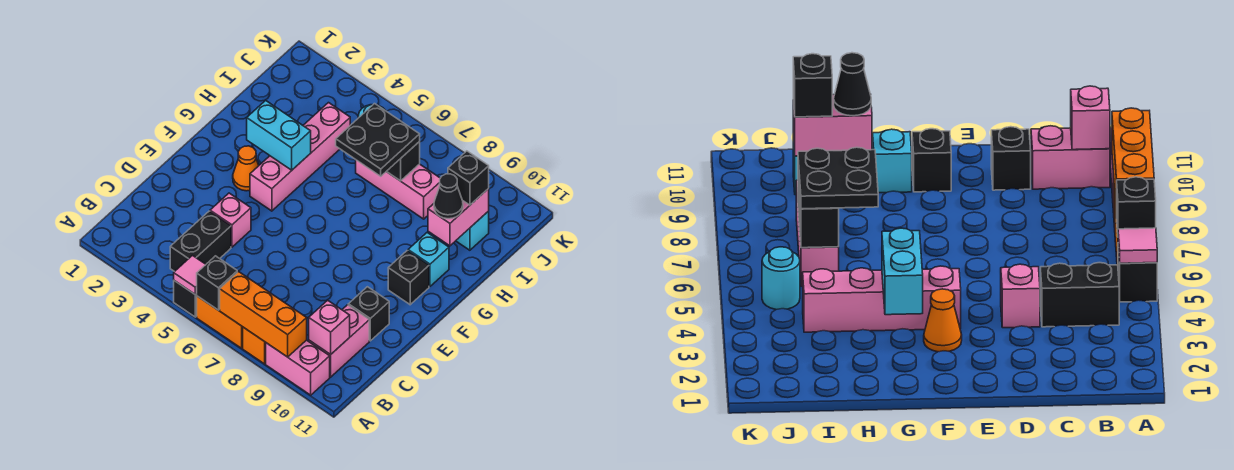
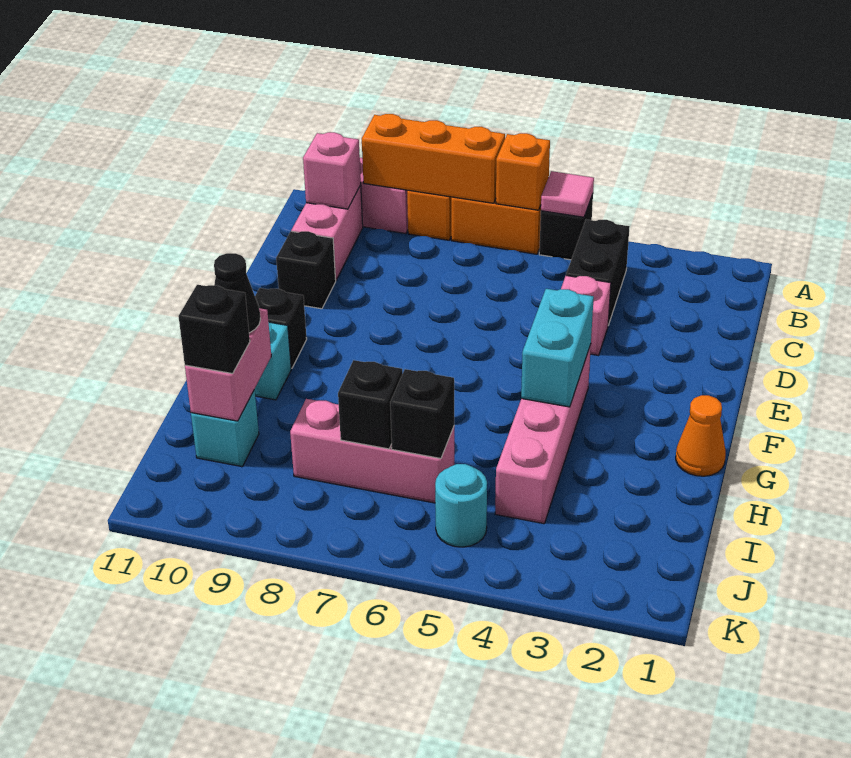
black 1x1 brick [197,256,237,310] -> orange 1x1 brick [496,133,550,210]
orange 1x1 cone [233,146,259,191] -> orange 1x1 cone moved to [676,395,726,476]
cyan 1x2 brick [247,100,311,170] -> cyan 1x2 brick turned to [521,289,594,407]
black 2x2 plate [336,104,420,176] -> none

